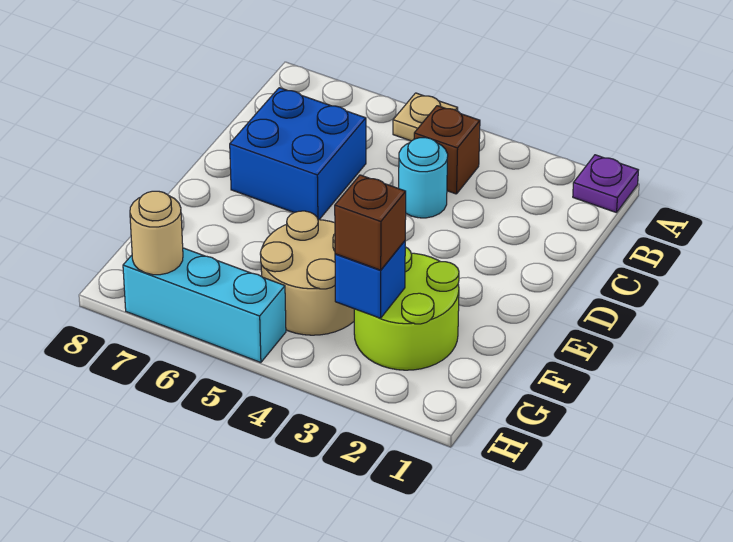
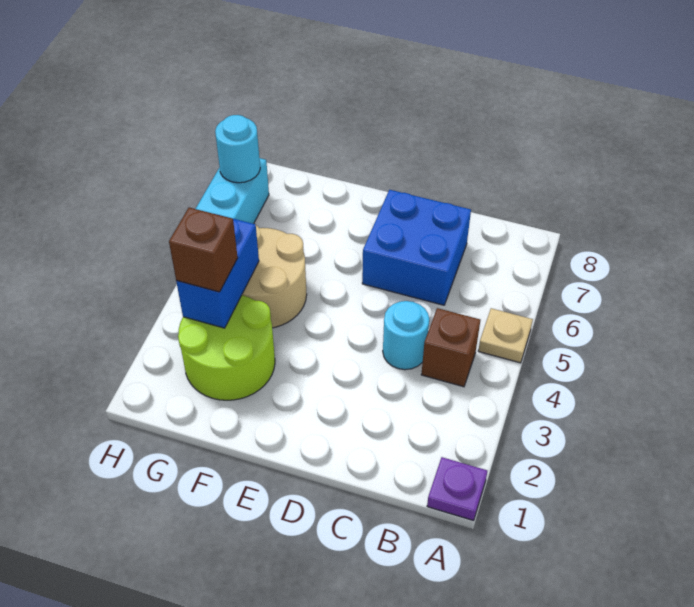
blue 1x1 brick [335,241,405,318] -> blue 1x2 brick [176,219,259,328]
tan 1x1 round brick [130,191,183,275] -> cyan 1x1 round brick [215,115,260,183]

